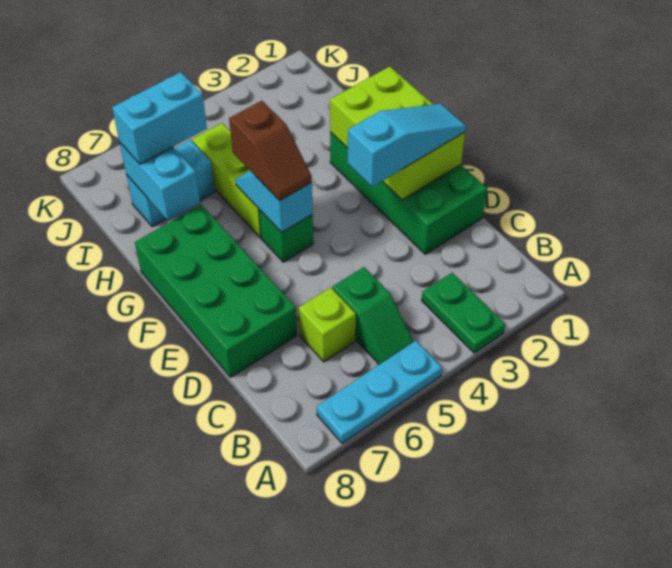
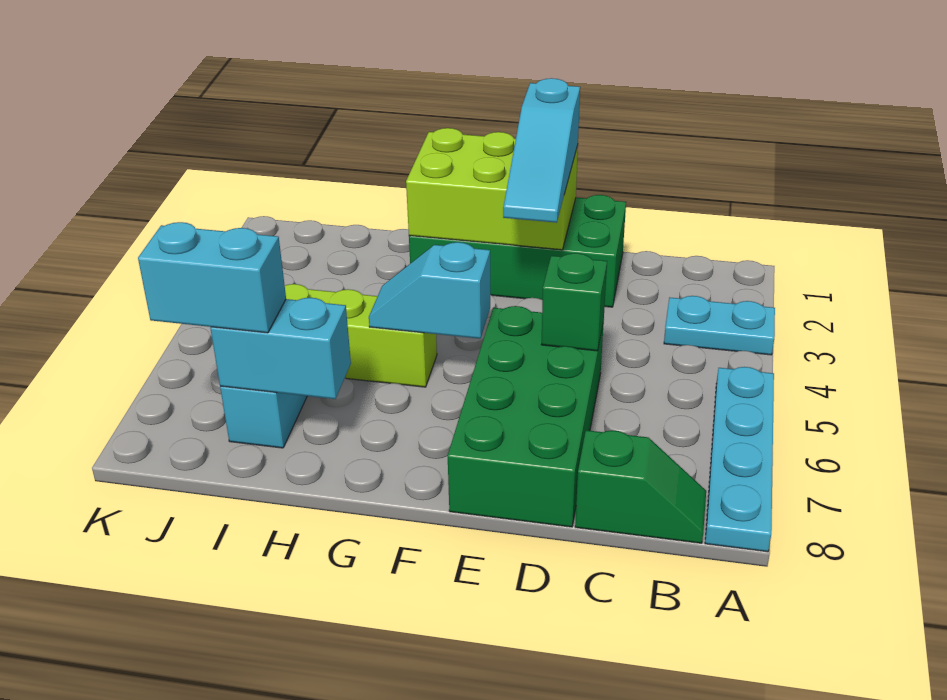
green 1x2 plate [422,273,505,353] -> cyan 1x2 plate [664,296,775,355]
cyan 1x3 plate [317,341,442,443] -> cyan 1x4 plate [705,367,774,552]
green 1x2 slope [333,267,413,364] -> green 1x2 slope moved to [575,430,706,543]
lime 1x1 brick [299,288,356,362] -> none
green 2x4 brick [135,205,297,377] -> green 2x4 brick turned to [448,306,604,527]
cyan 1x3 slope [348,104,466,187] -> cyan 1x3 slope turned to [503,78,580,223]
green 1x1 brick [259,210,313,262] -> green 1x1 brick moved to [541,253,607,351]
brown 1x2 slope [229,101,312,201] -> none
cyan 1x2 brick [112,72,207,164] -> cyan 1x2 brick turned to [138,222,286,333]

